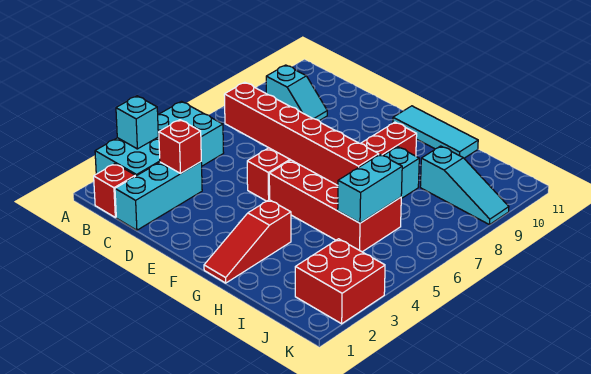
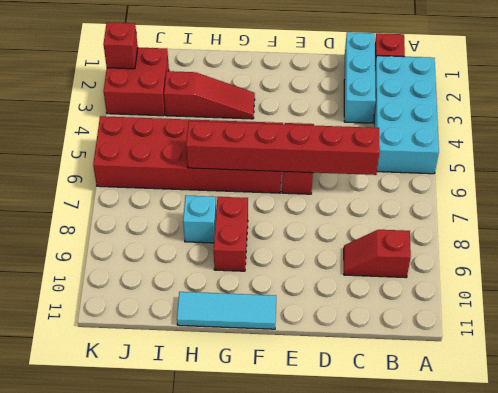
cyan 1x1 brick [116,96,158,149] -> none
cyan 1x2 slope [266,65,327,121] -> red 1x2 slope [344,230,411,278]
red 1x1 brick [159,120,201,173] -> red 1x1 brick moved to [103,22,138,69]
red 2x4 brick [269,160,401,252] -> red 2x6 brick [93,116,283,193]
red 1x3 slope [204,200,291,283] -> red 1x3 slope turned to [164,71,255,119]
cyan 1x2 brick [338,155,402,223] -> none
cyan 1x3 slope [420,146,509,225] -> none

